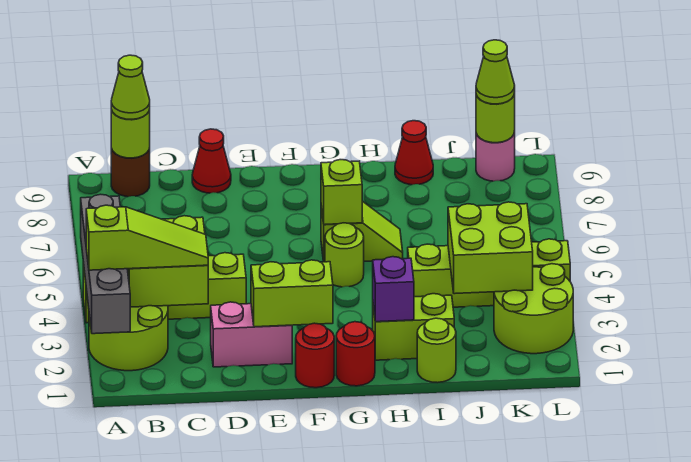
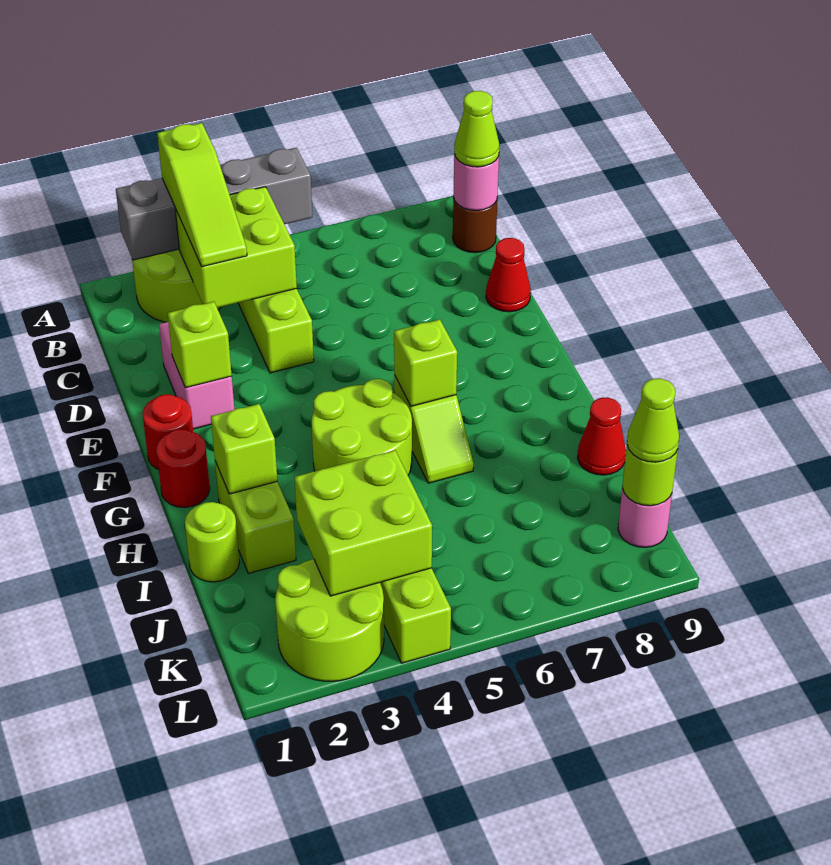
lime 1x1 round brick [111,110,150,158] -> pink 1x1 round brick [453,155,499,211]
lime 1x2 brick [251,260,333,327] -> lime 1x1 brick [168,302,232,388]
lime 1x1 round brick [325,223,364,287] -> lime 2x2 round brick [311,379,412,475]
purple 1x1 brick [373,257,414,322] -> lime 1x1 brick [211,404,277,494]

